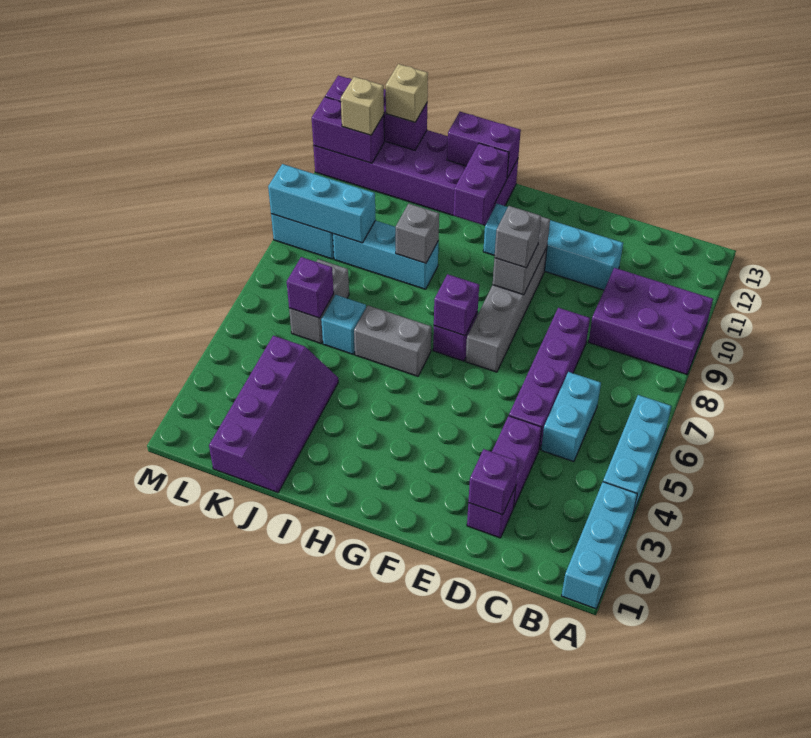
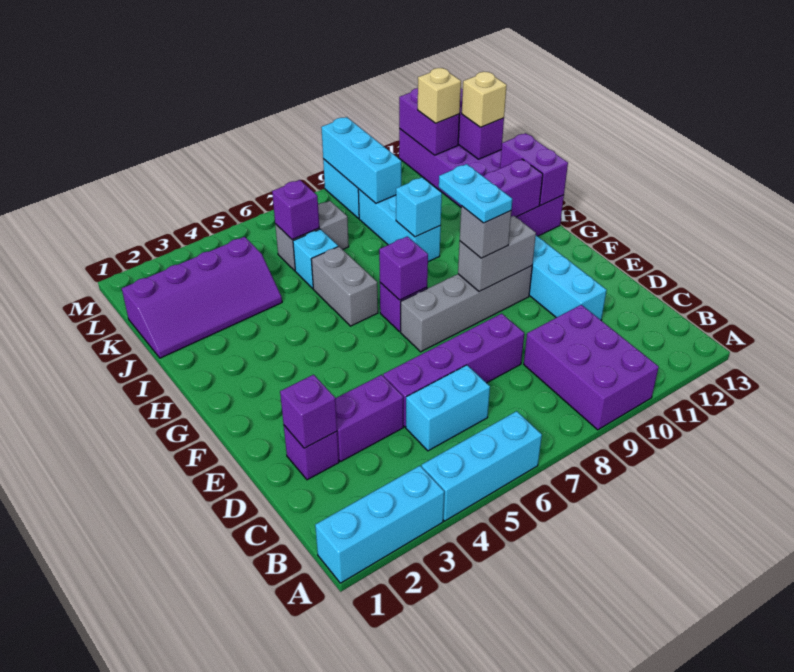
none -> cyan 1x2 plate [439,164,512,223]
grey 1x1 brick [396,204,439,263] -> cyan 1x1 brick [396,177,442,237]

